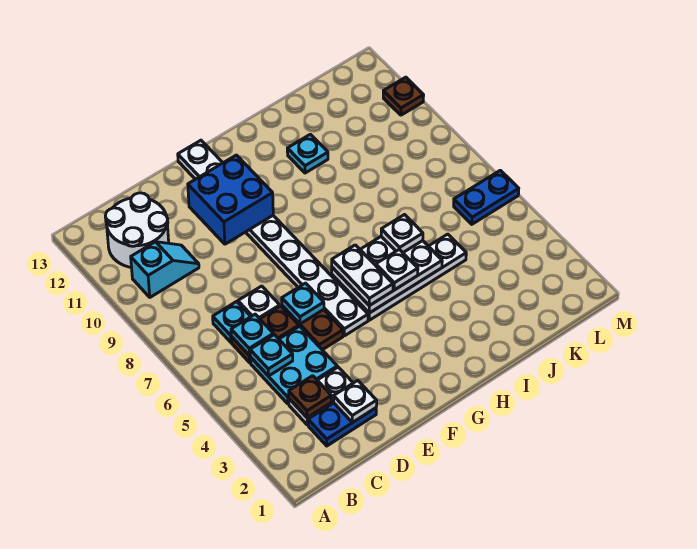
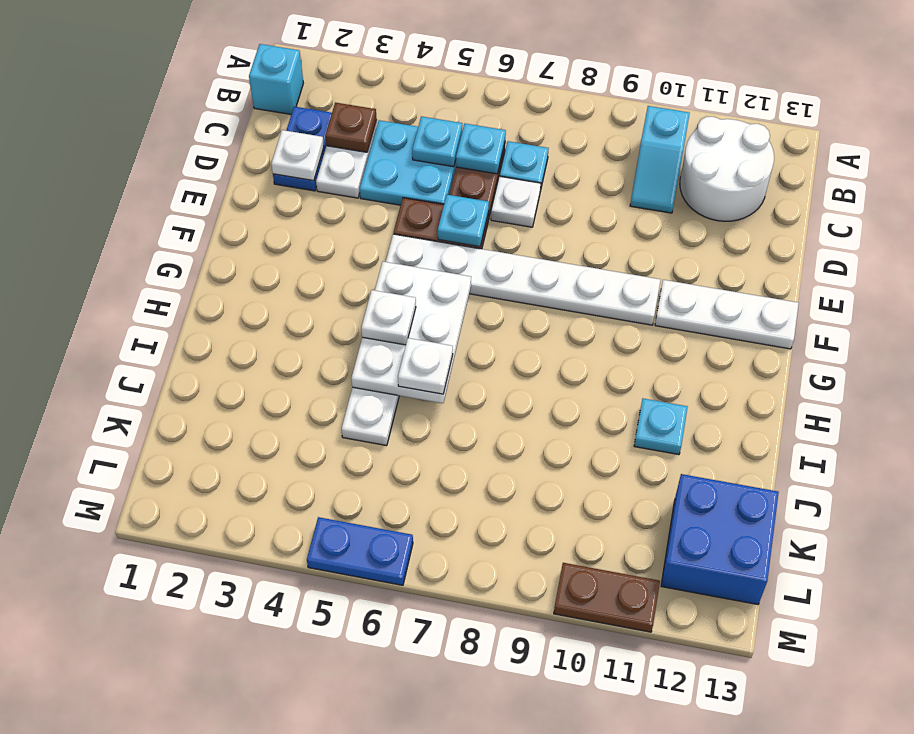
none -> cyan 1x1 brick [249,44,303,114]
blue 2x2 brick [188,155,273,244] -> blue 2x2 brick moved to [661,474,779,604]
white 1x2 plate [332,245,393,306] -> none
blue 1x2 plate [454,170,519,224] -> blue 1x2 plate turned to [307,517,413,585]
brown 1x1 plate [383,77,424,115] -> brown 1x2 plate [554,563,660,632]

